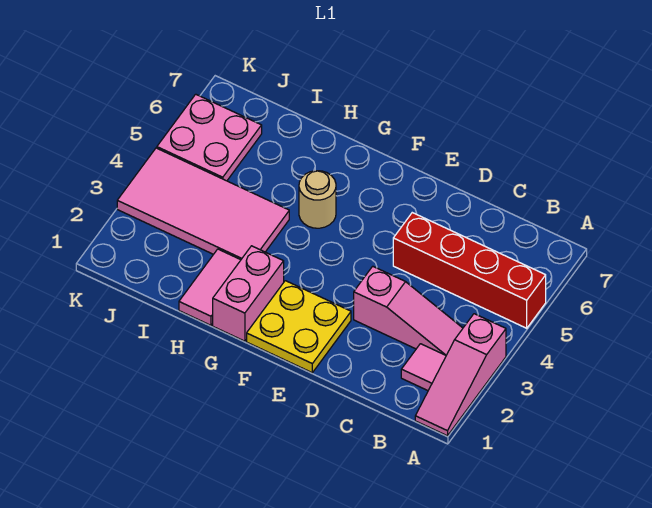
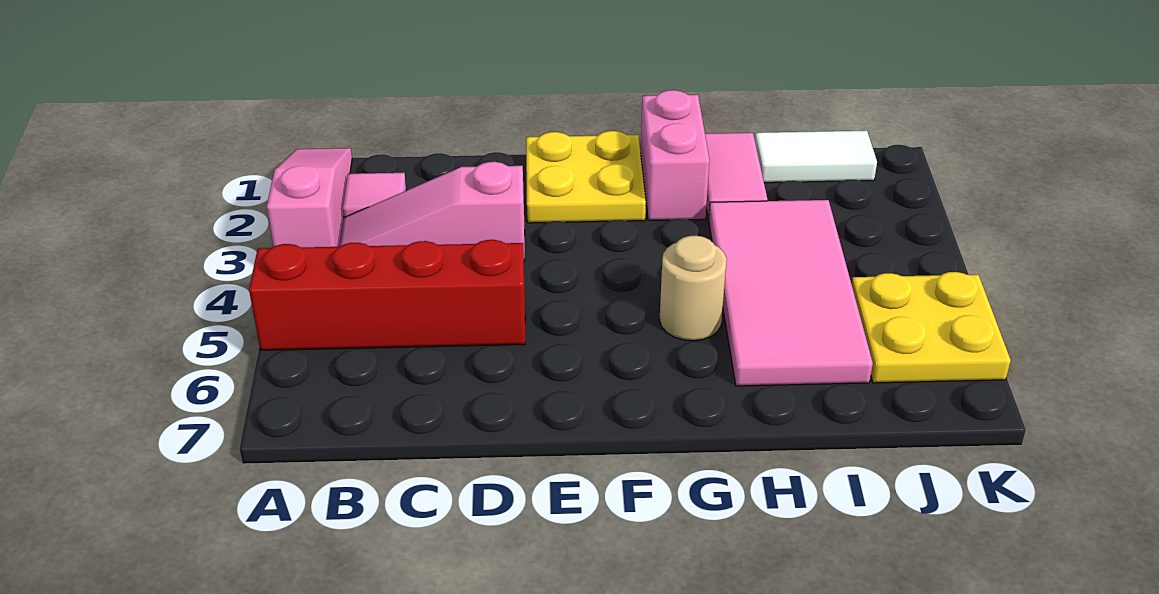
pink 2x4 tile [117,148,289,260] -> pink 2x4 tile turned to [709,200,873,386]
none -> white 1x2 tile [755,131,877,183]
pink 2x2 plate [157,94,262,181] -> yellow 2x2 plate [851,272,1011,383]

